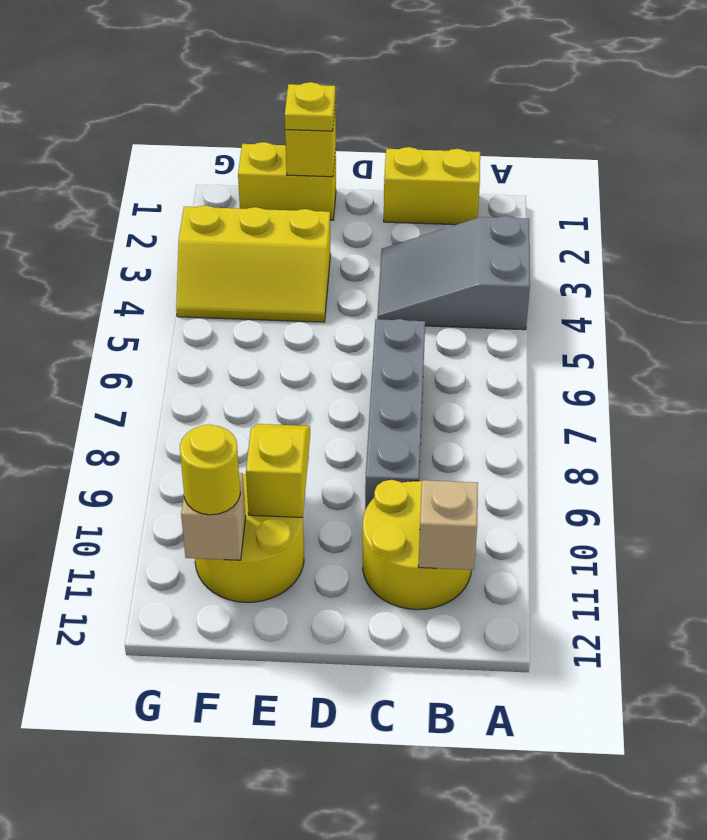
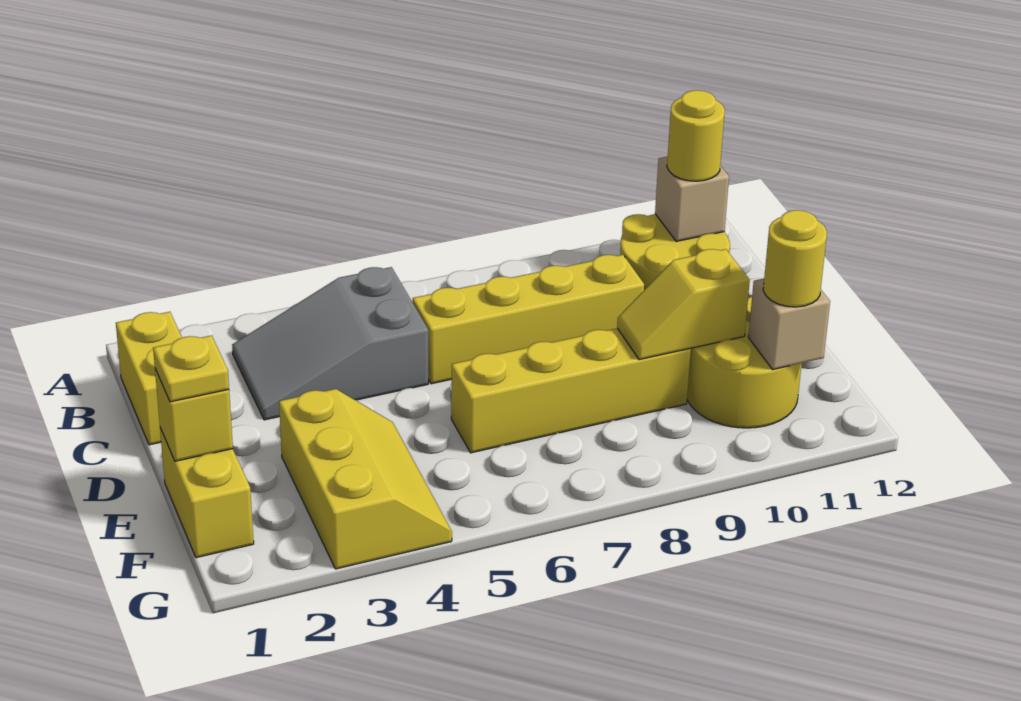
grey 2x3 slope [377,216,530,330] -> grey 2x3 slope turned to [232,267,428,420]
none -> yellow 1x1 round brick [667,90,725,181]
grey 1x4 brick [365,319,425,510] -> yellow 1x4 brick [413,255,644,384]
none -> yellow 1x4 brick [451,328,691,453]

